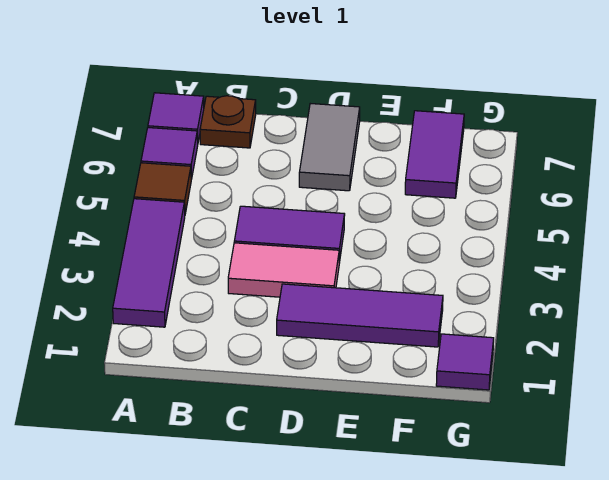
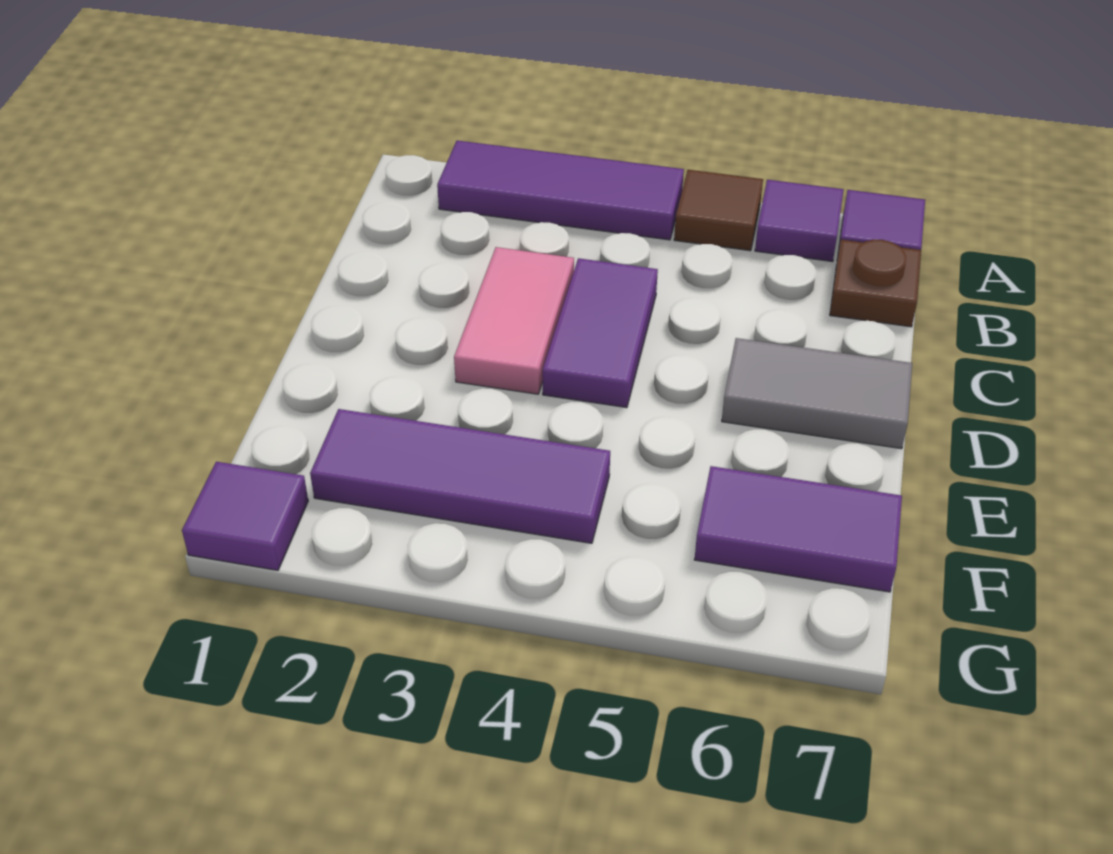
purple 1x3 tile [277,284,443,347] -> purple 1x3 tile turned to [310,409,610,543]

